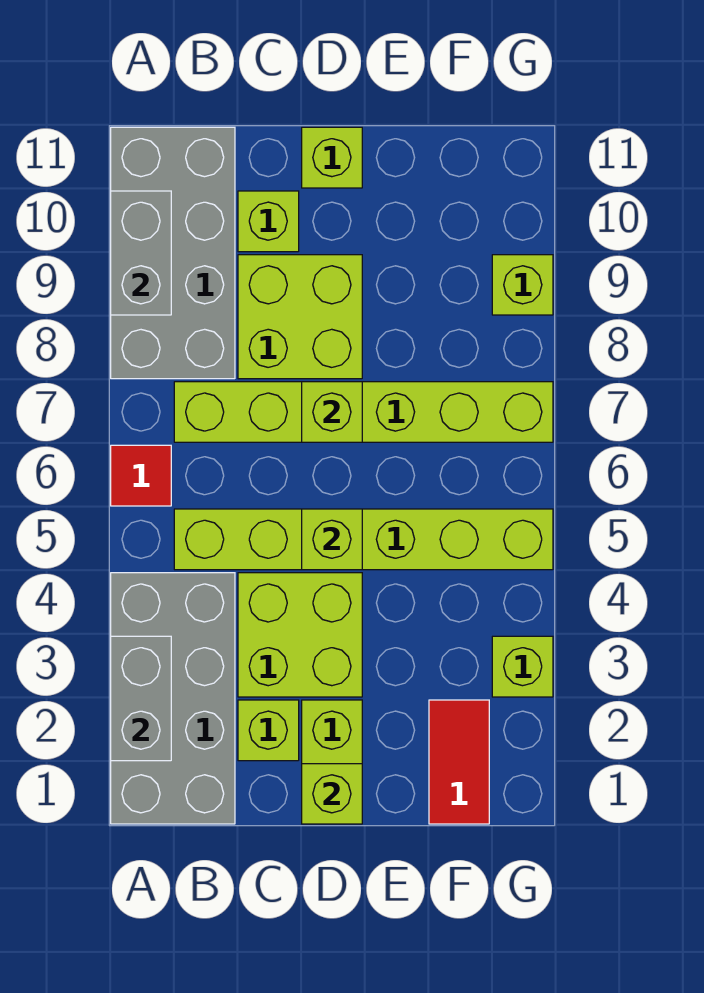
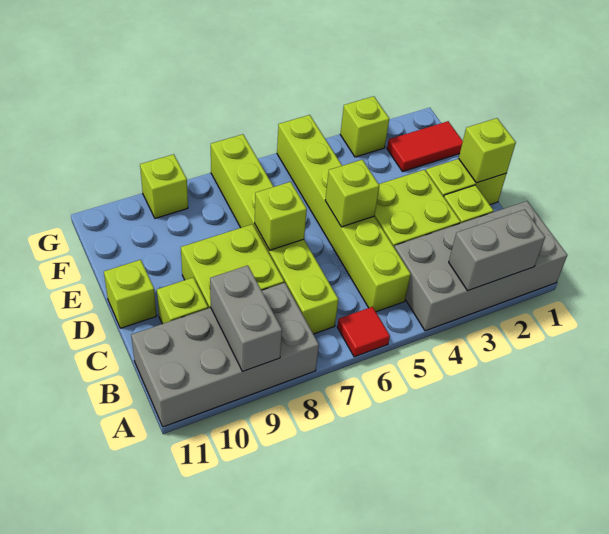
grey 1x2 brick [111,191,171,315] -> grey 1x2 brick turned to [210,265,282,372]

